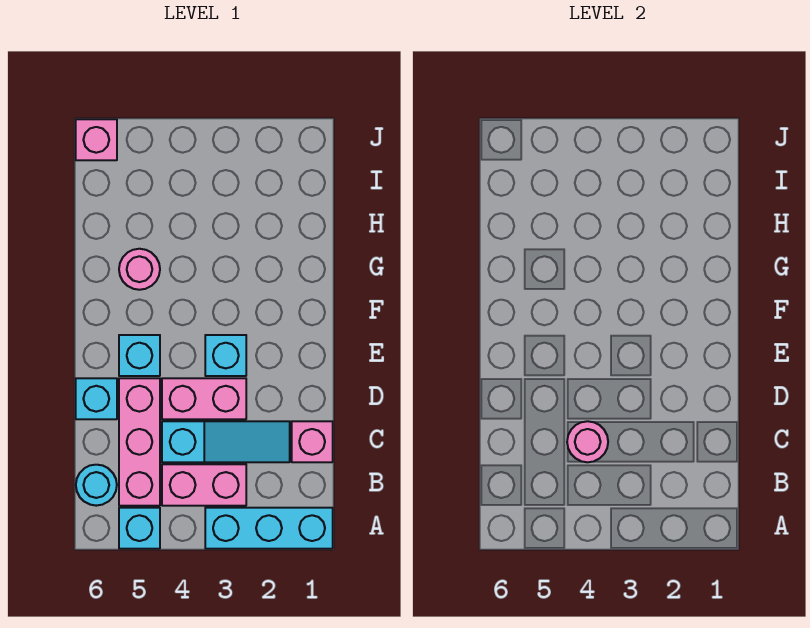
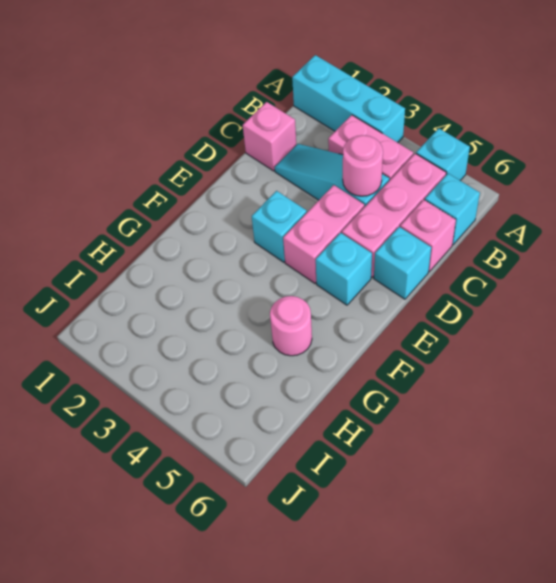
cyan 1x1 round brick [76,465,117,506] -> cyan 1x1 brick [425,174,480,245]
pink 1x2 brick [162,378,246,419] -> pink 1x2 brick turned to [283,185,364,283]
pink 1x1 brick [76,119,117,160] -> pink 1x1 brick moved to [400,200,456,272]

